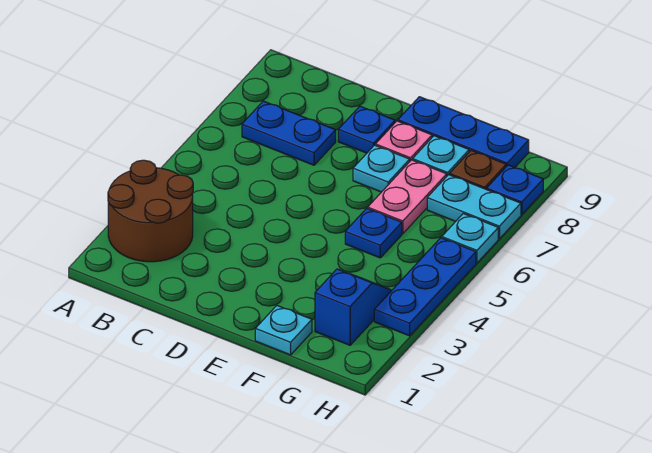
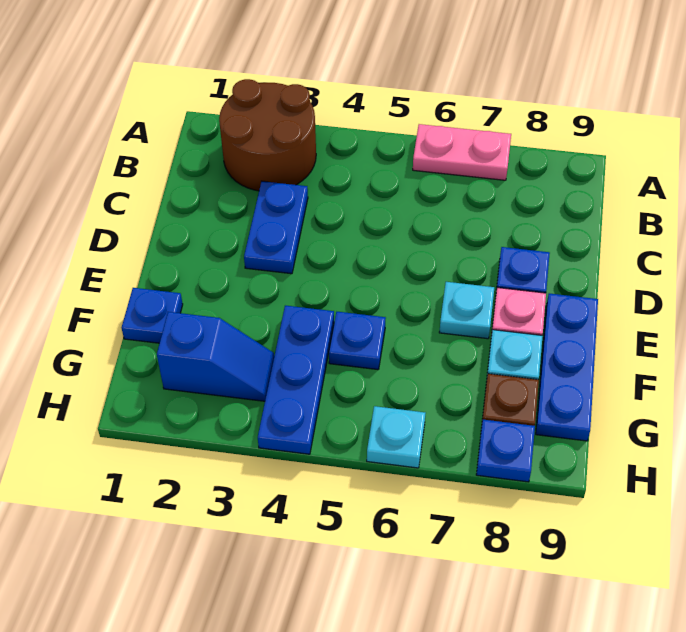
blue 1x2 plate [242,101,336,165] -> blue 1x2 plate moved to [244,181,308,274]
cyan 1x1 plate [255,306,312,355] -> blue 1x1 plate [122,288,183,343]
pink 1x2 plate [368,160,447,234] -> pink 1x2 plate moved to [413,124,511,180]
cyan 1x2 plate [427,175,521,239] -> none
blue 1x3 plate [374,238,476,336] -> blue 1x3 plate turned to [258,306,334,454]

